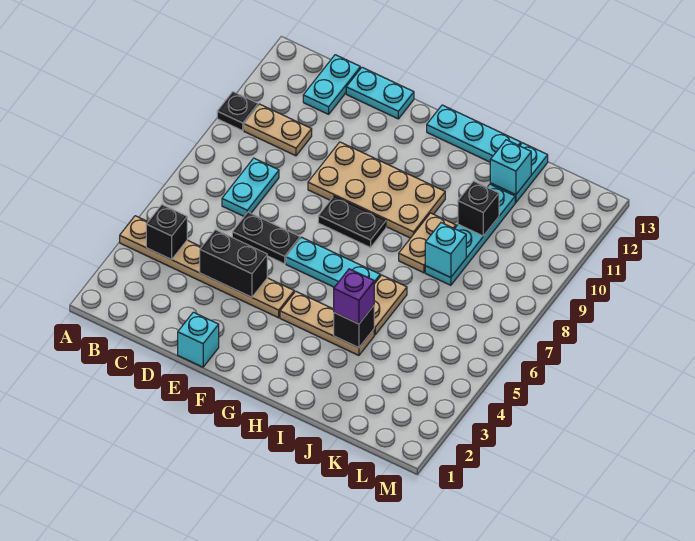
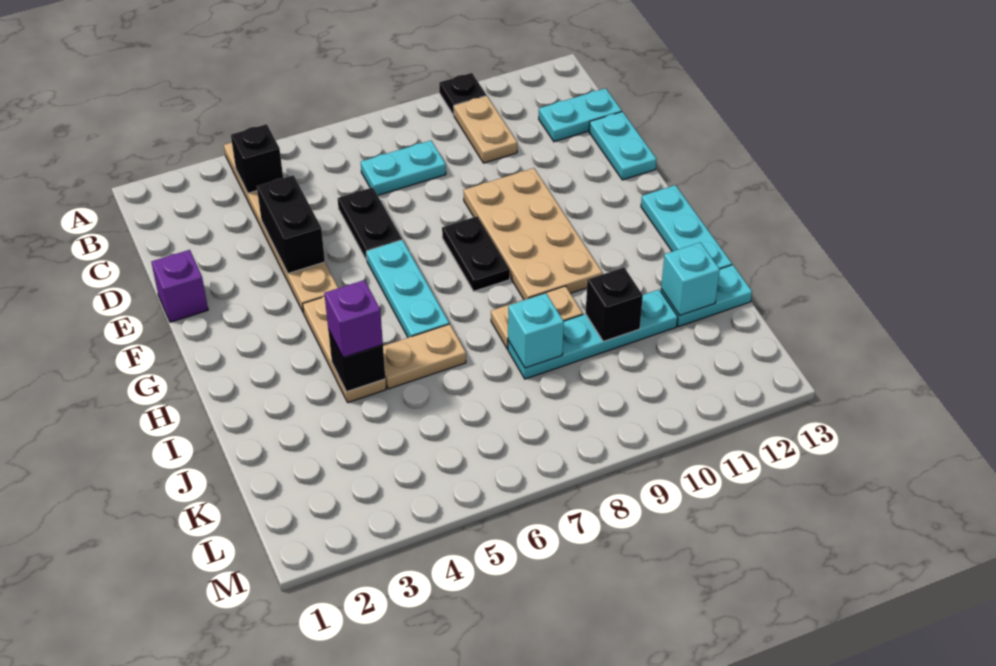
cyan 1x1 brick [178,312,219,367] -> purple 1x1 brick [151,250,208,322]

